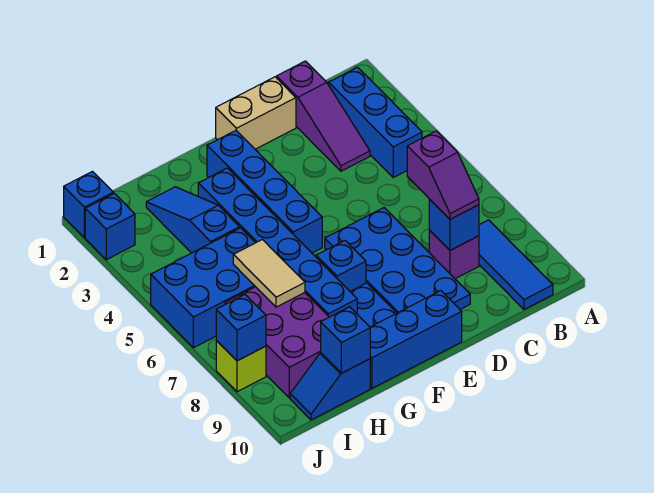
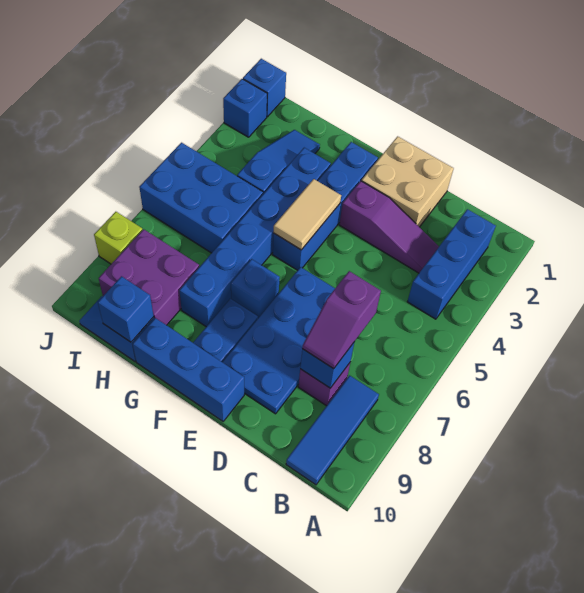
purple 1x3 slope [277,61,370,171] -> purple 1x3 slope turned to [340,181,439,273]
tan 1x2 brick [216,77,296,149] -> tan 2x2 brick [362,136,454,227]
tan 1x2 tile [233,240,305,307] -> tan 1x2 tile moved to [274,179,341,250]
purple 2x3 brick [225,287,329,398] -> purple 2x2 brick [99,229,199,325]
blue 1x1 brick [216,295,266,361] -> none

